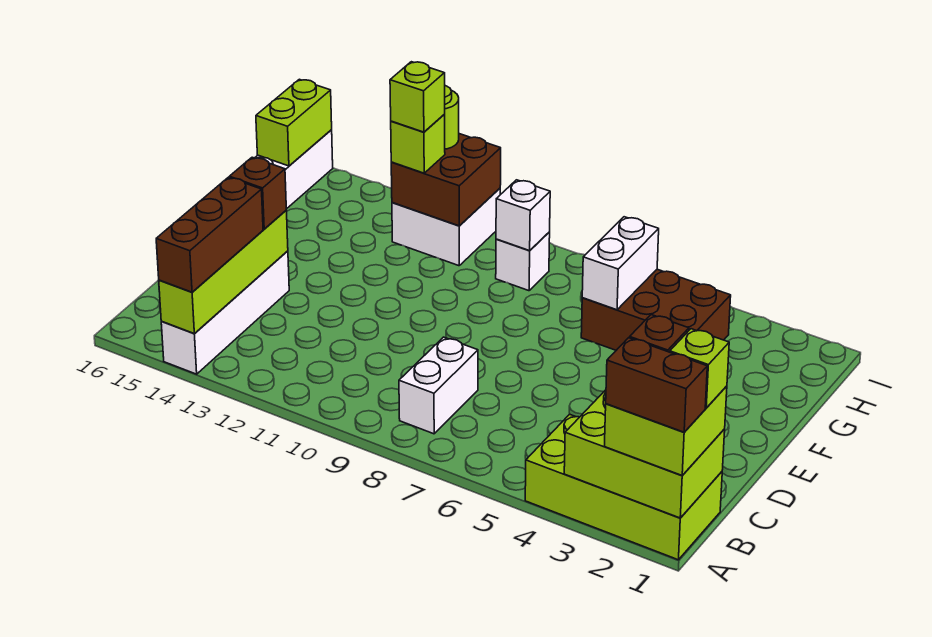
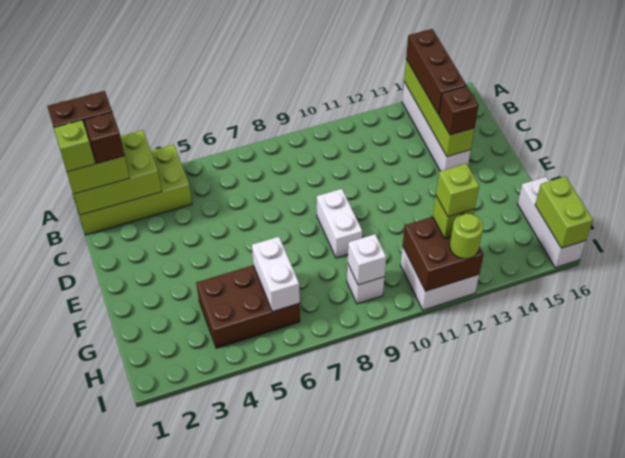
white 1x2 brick [399,337,478,434] -> white 1x2 brick moved to [317,189,362,258]

